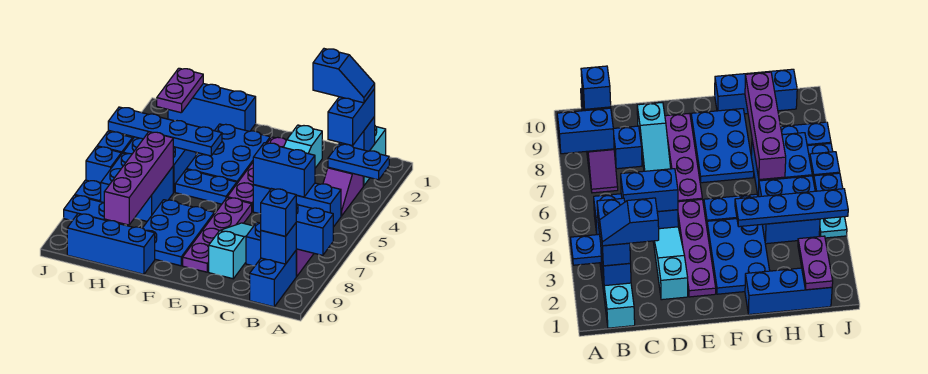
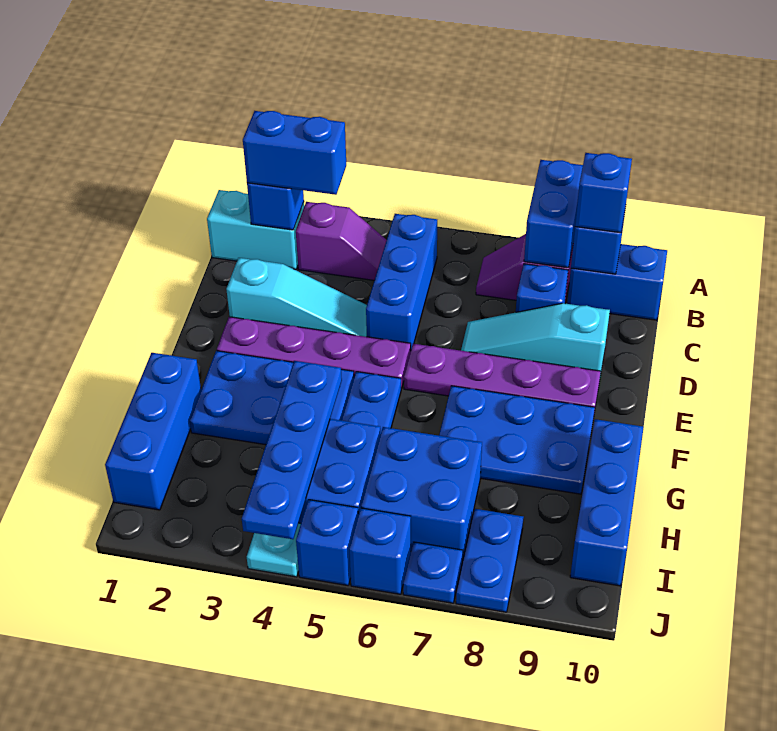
blue 1x2 plate [328,144,389,180] -> none
blue 1x2 slope [313,49,375,103] -> none
blue 1x2 brick [253,143,315,197] -> none
purple 1x4 brick [104,132,173,225] -> none
purple 1x2 plate [157,68,203,113] -> none

